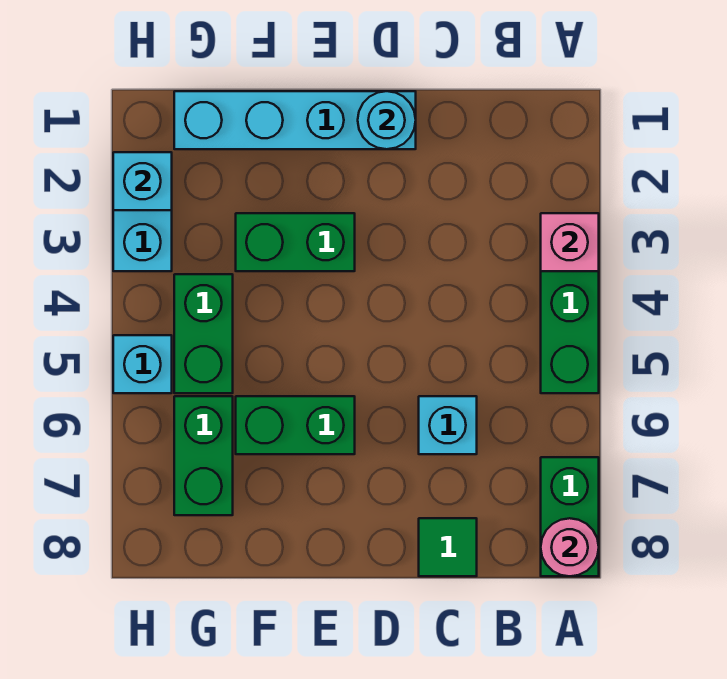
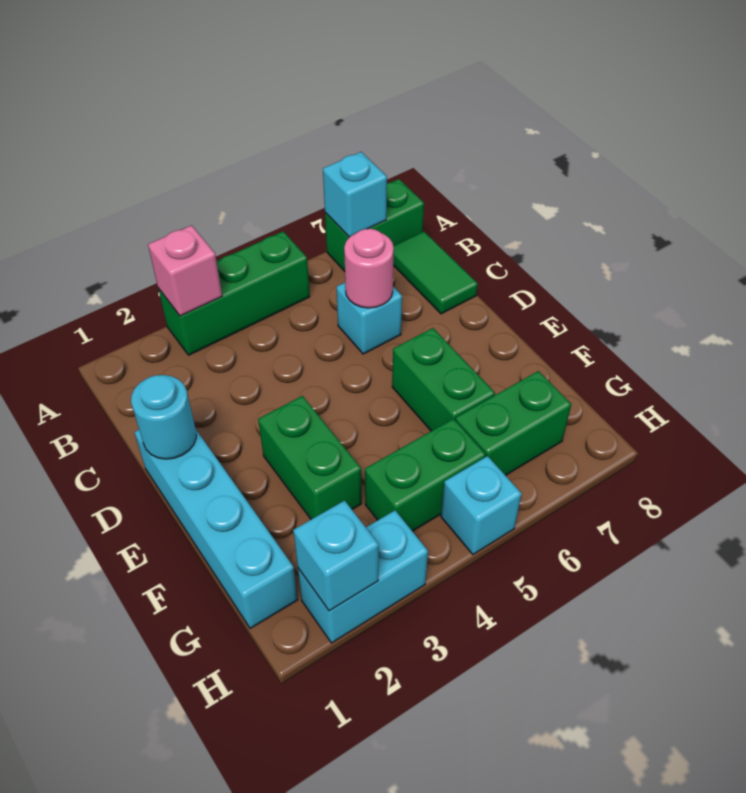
none -> cyan 1x1 brick [323,152,387,237]
pink 1x1 round brick [541,518,599,576] -> pink 1x1 round brick moved to [344,229,394,308]
green 1x1 tile [419,518,477,576] -> green 1x2 tile [393,232,478,314]

